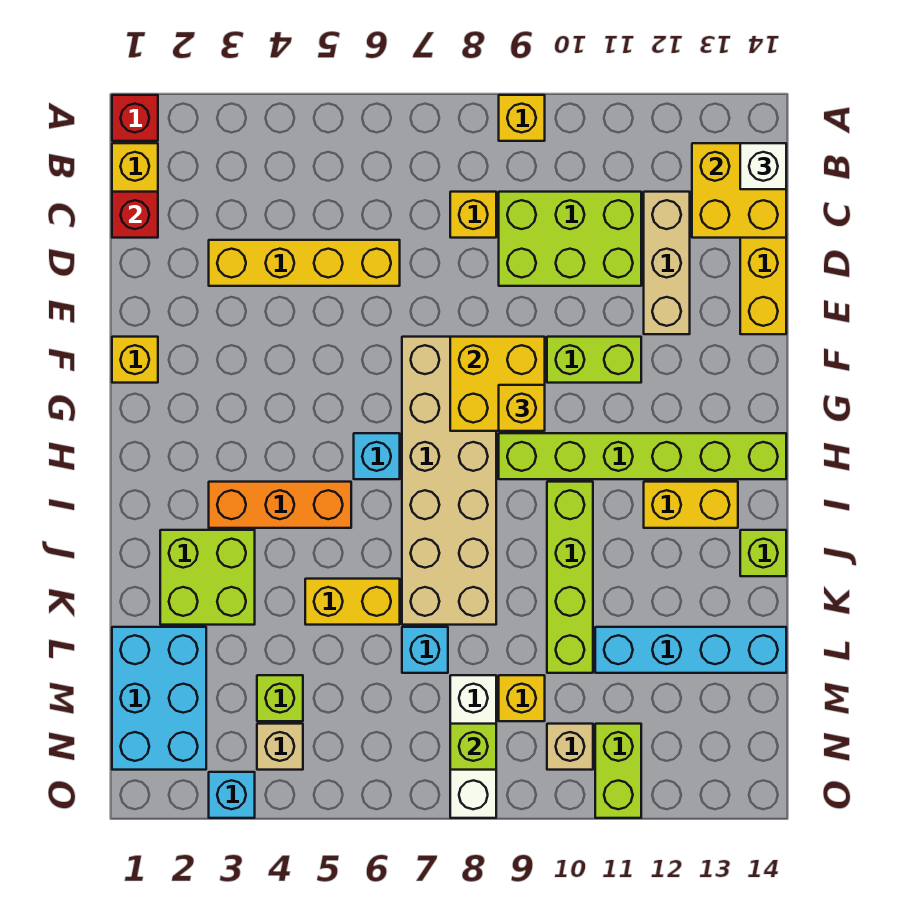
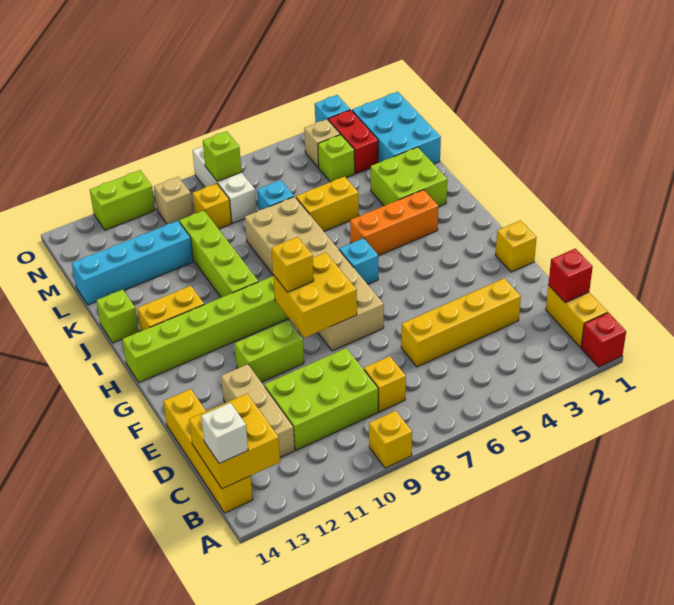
none -> red 1x2 brick [328,110,378,174]
lime 1x2 brick [595,724,641,818] -> lime 1x2 brick turned to [90,170,155,230]

